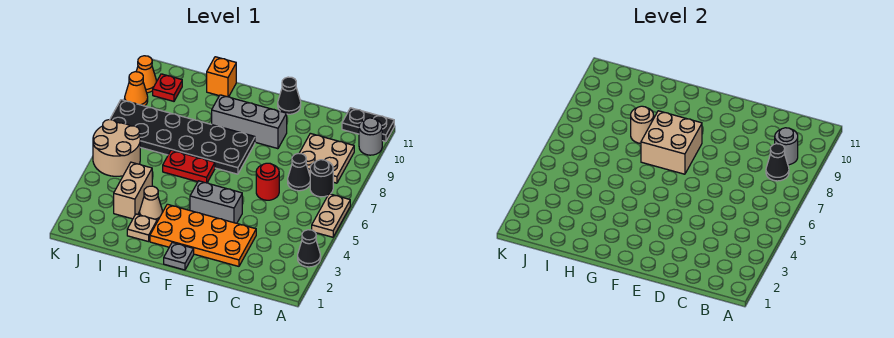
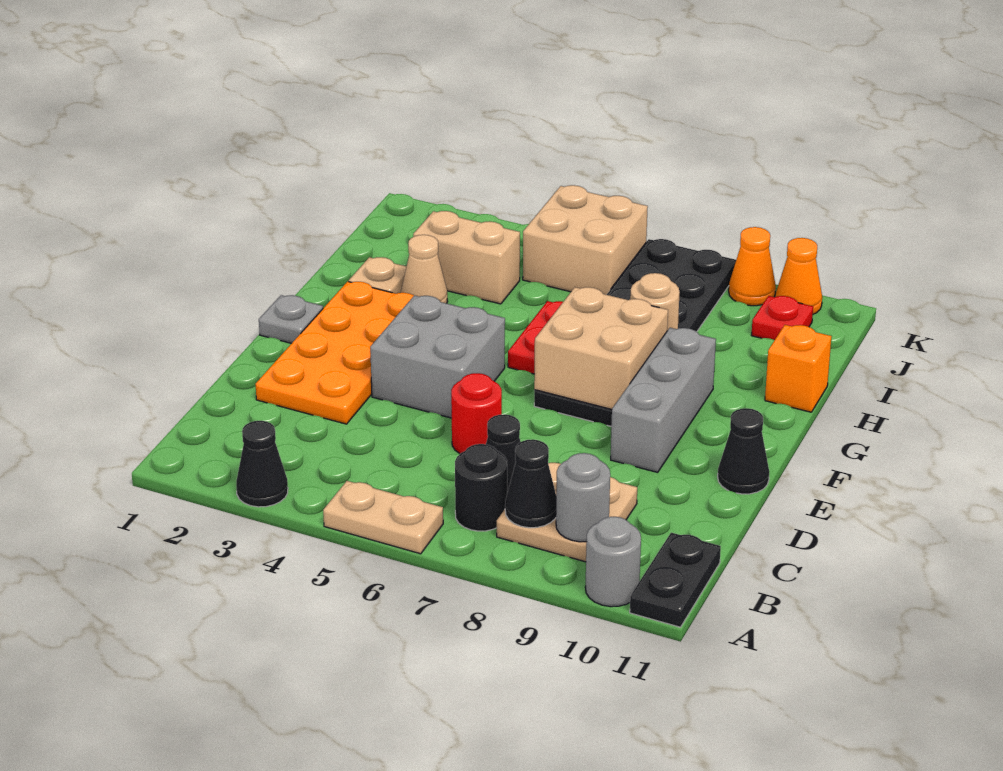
grey 1x2 brick [190,181,242,223] -> grey 2x2 brick [370,296,505,418]
tan 2x2 round brick [93,120,140,176] -> tan 2x2 brick [523,185,648,295]

